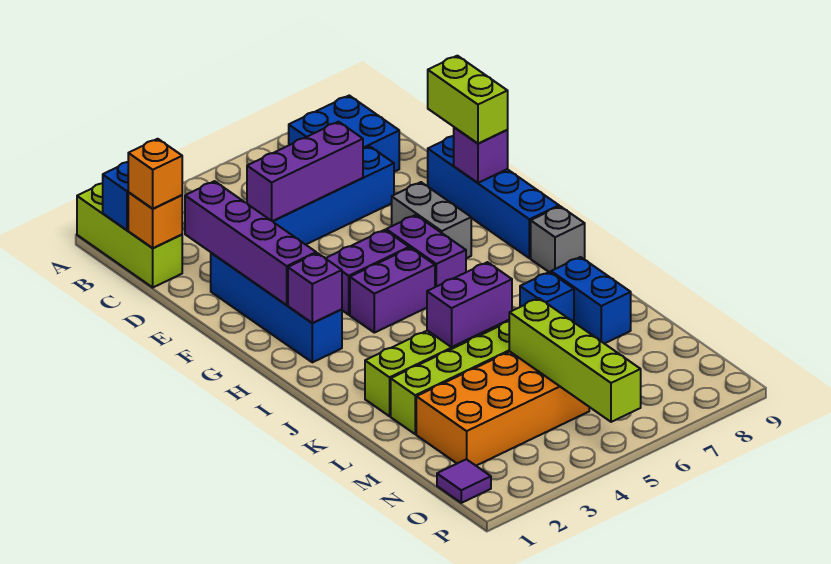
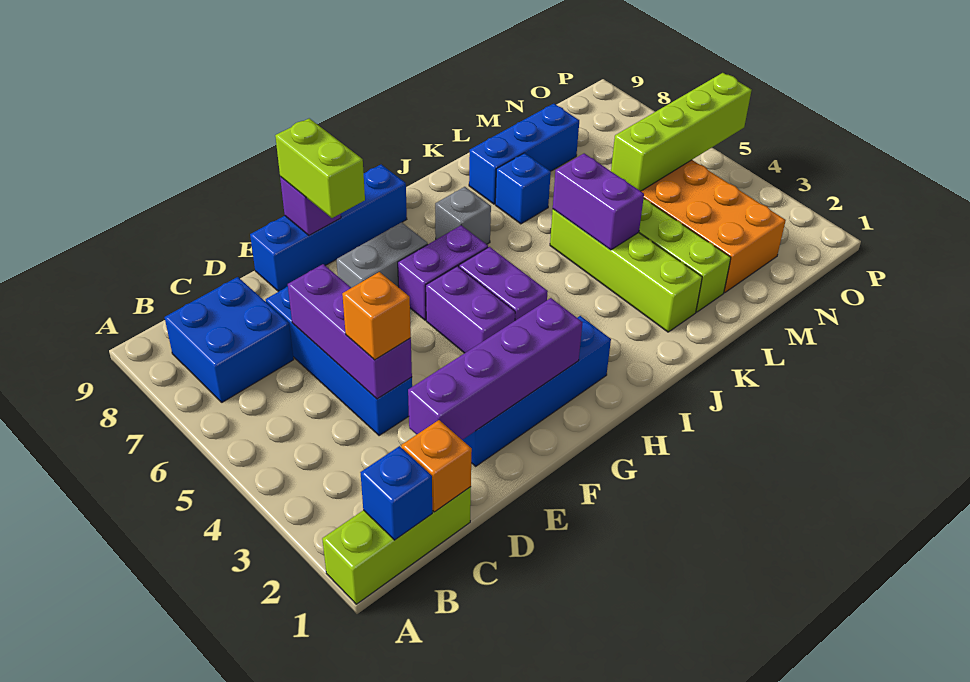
orange 1x1 brick [128,139,182,209] -> orange 1x1 brick moved to [342,272,411,360]
lime 1x2 brick [428,56,508,143] -> lime 1x2 brick turned to [275,118,365,218]
purple 1x1 brick [288,253,342,323] -> none
grey 1x1 brick [531,206,585,272] -> grey 1x1 brick moved to [435,187,491,244]
blue 1x2 brick [551,257,631,344] -> blue 1x3 brick [469,104,579,204]
purple 1x1 tile [437,459,491,503] -> none

